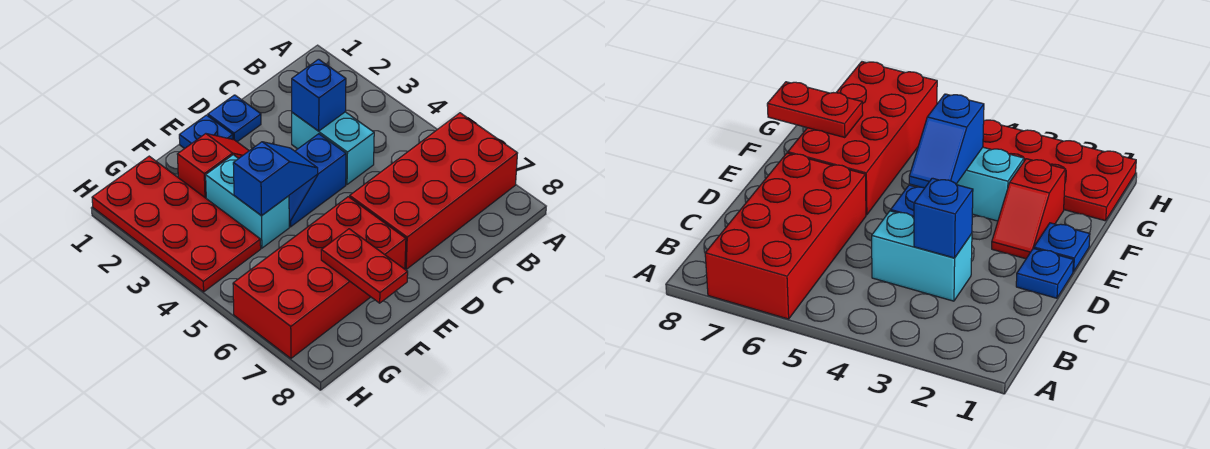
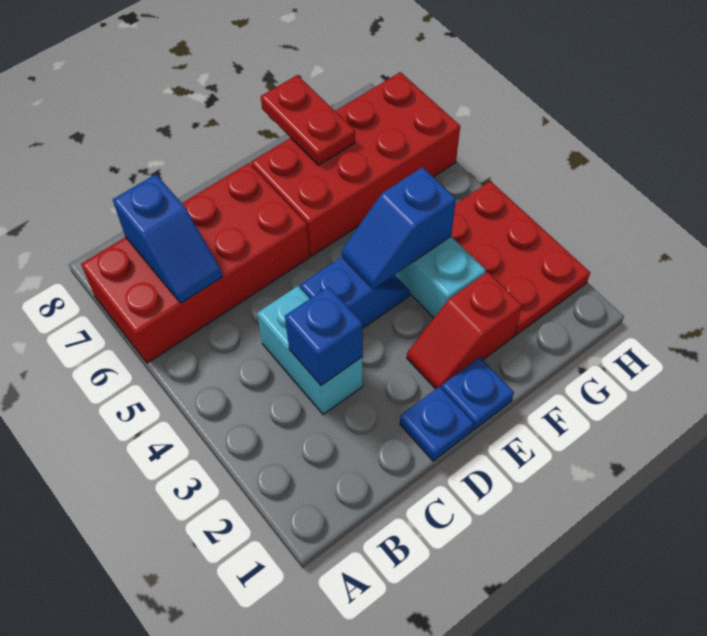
none -> blue 1x2 slope [113,174,223,303]
red 2x4 plate [92,156,261,292] -> red 2x3 plate [451,181,590,335]

